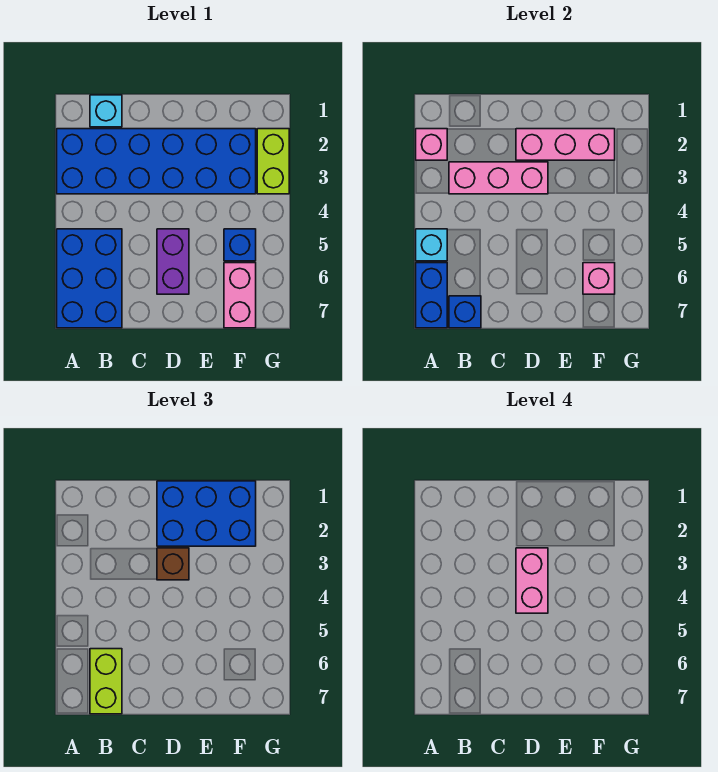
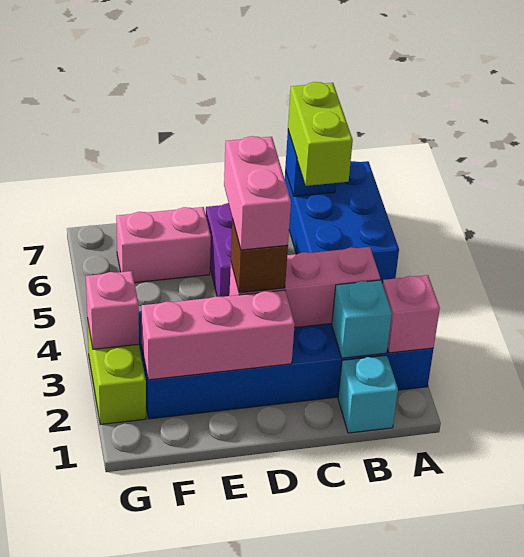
cyan 1x1 brick [416,229,447,261] -> cyan 1x1 brick moved to [332,280,392,358]
blue 1x2 brick [416,263,447,328] -> none
blue 2x3 brick [157,481,256,546] -> none
blue 1x1 brick [224,229,256,261] -> none
pink 1x2 brick [224,263,256,328] -> pink 1x2 brick turned to [116,207,211,283]
pink 1x1 brick [583,263,615,294] -> pink 1x1 brick moved to [86,271,139,349]

